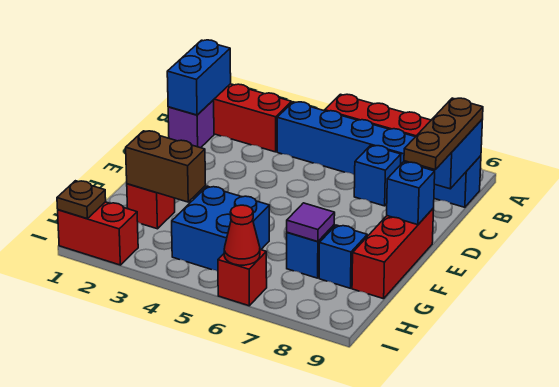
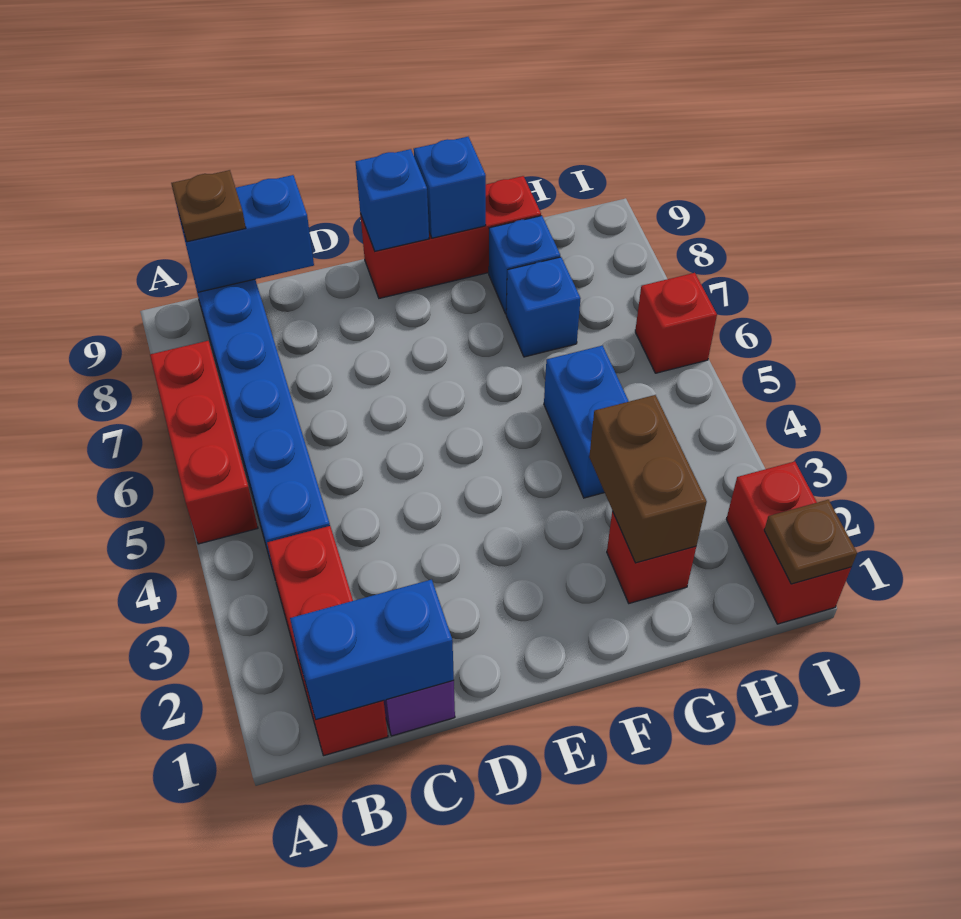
brown 1x3 plate [404,98,483,170] -> brown 1x1 plate [171,170,246,242]
blue 1x1 brick [354,145,401,206] -> blue 1x1 brick moved to [414,137,486,238]
blue 2x2 brick [172,186,269,271] -> blue 1x2 brick [544,346,629,498]
purple 1x1 tile [287,203,335,242] -> none
red 1x1 cone [224,205,260,265] -> none

